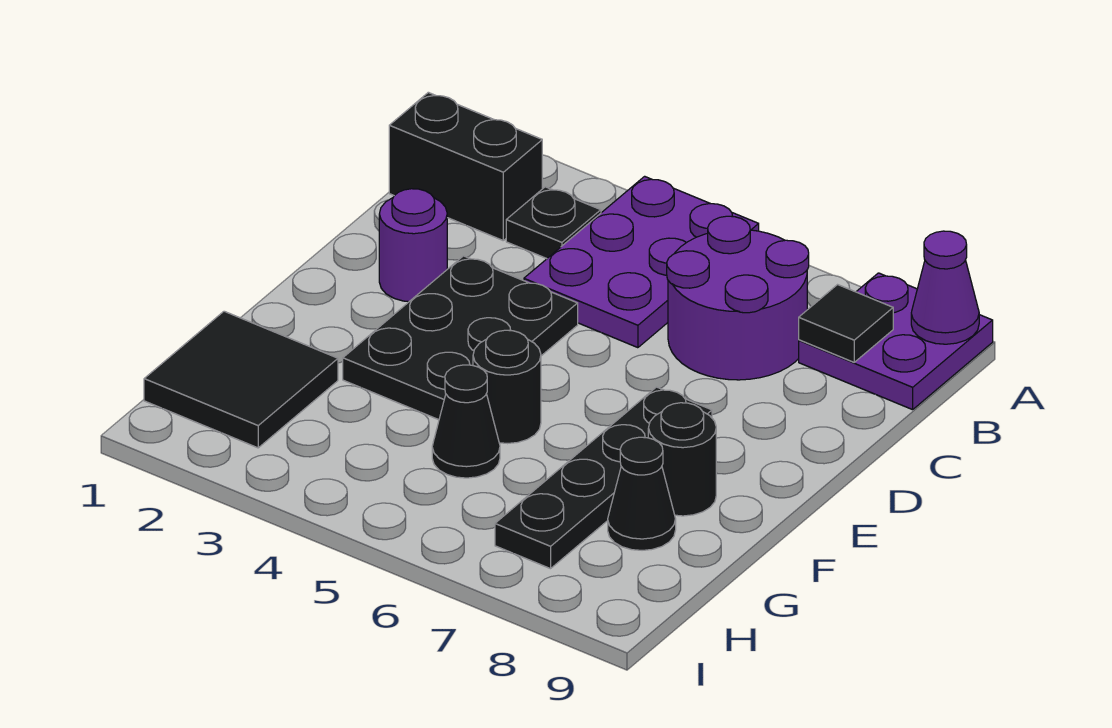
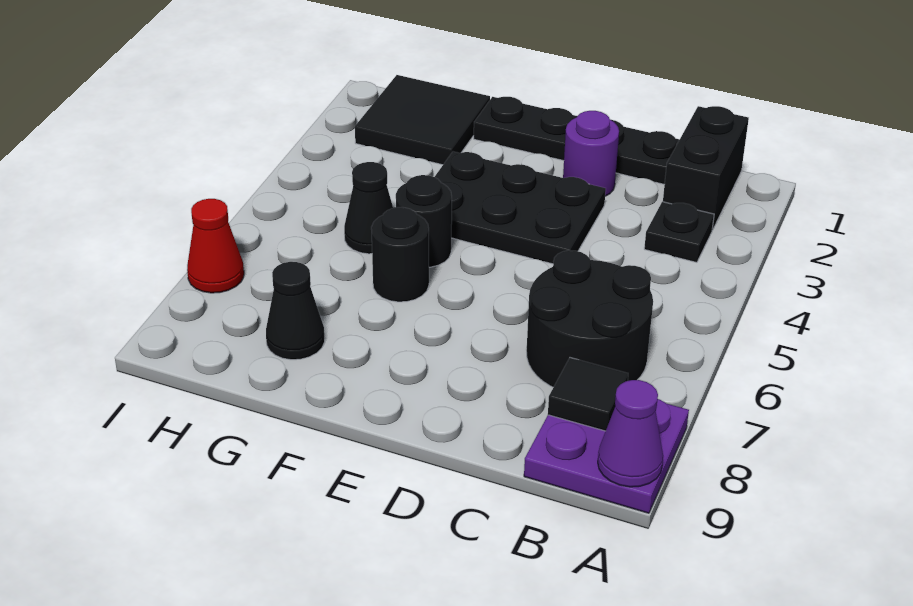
purple 2x3 plate [524,176,759,348] -> none
purple 2x2 round brick [667,216,809,380] -> black 2x2 round brick [527,250,653,387]
black 1x4 plate [495,387,712,569] -> black 1x4 plate moved to [474,97,680,184]
black 1x1 round brick [648,403,716,516] -> black 1x1 round brick moved to [371,207,429,302]
none -> red 1x1 cone [187,199,244,293]

